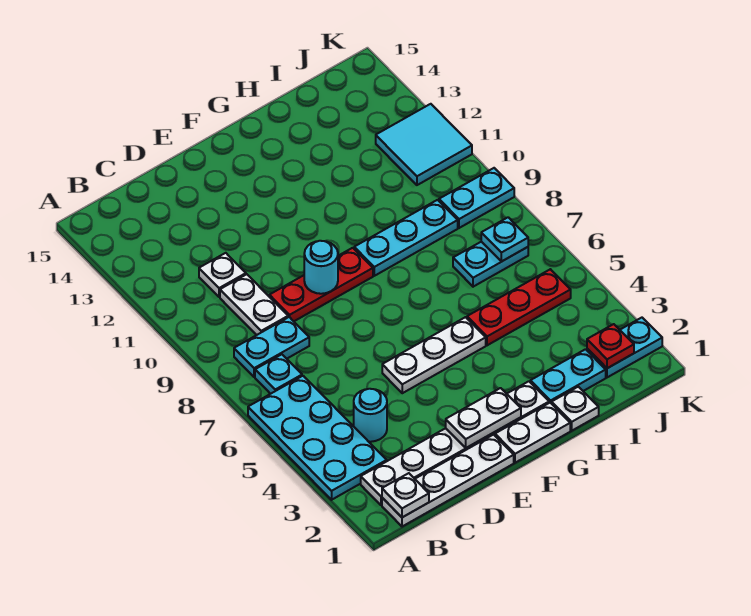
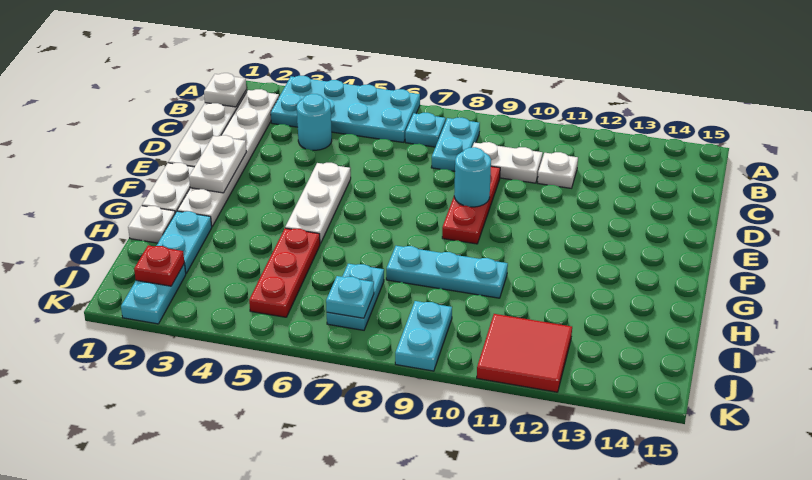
cyan 1x3 plate [354,200,458,276] -> cyan 1x3 plate turned to [386,246,508,298]
cyan 2x2 tile [376,104,472,185] -> red 2x2 tile [477,314,572,392]

